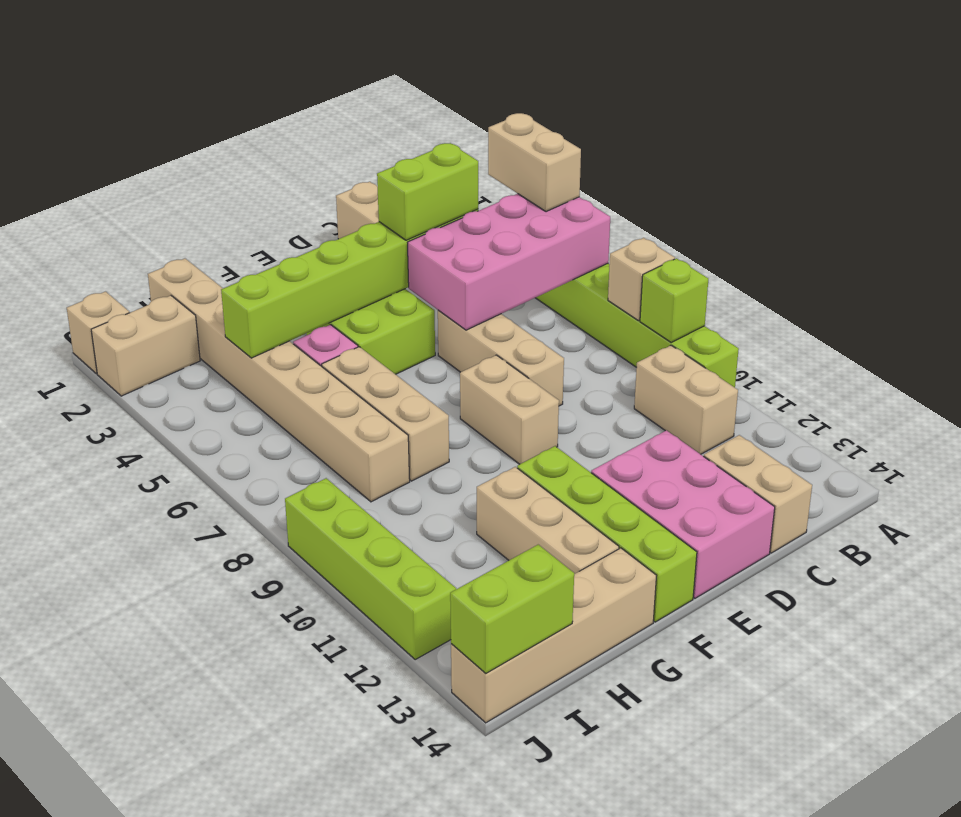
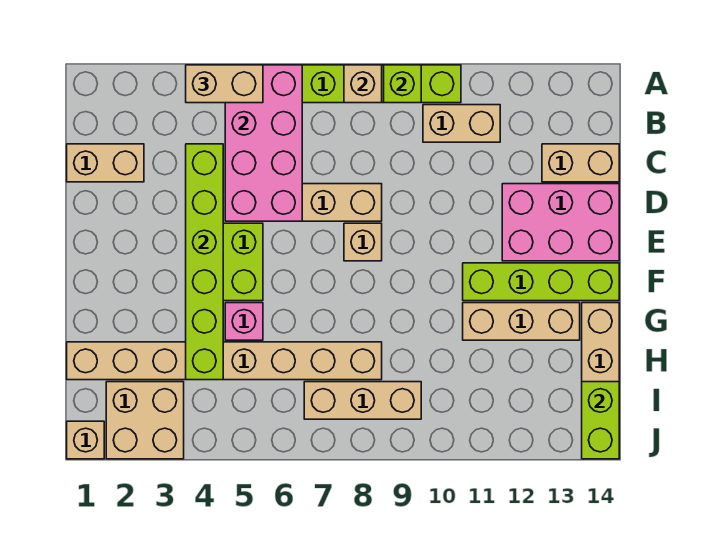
lime 1x2 brick [377,143,478,240] -> none
tan 1x2 brick [460,355,559,464] -> tan 1x1 brick [344,223,382,261]
tan 1x3 brick [322,347,449,481] -> tan 1x3 brick moved to [304,382,421,419]
tan 1x2 brick [91,295,200,396] -> tan 2x2 brick [106,382,184,459]
lime 1x4 brick [285,478,456,659] -> none

